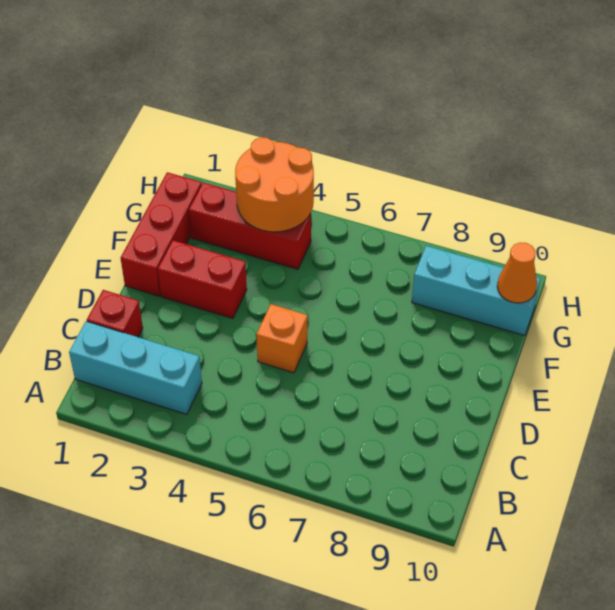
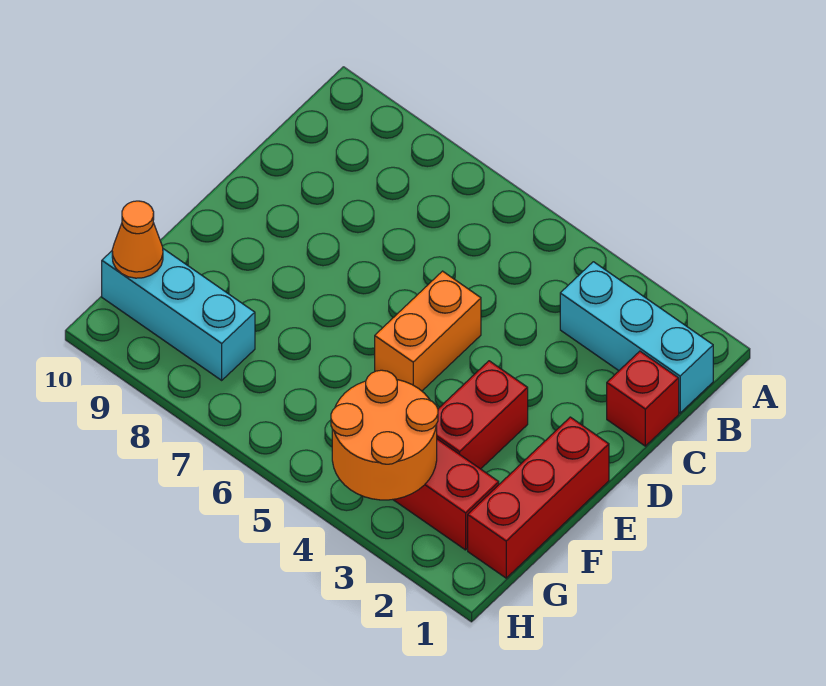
orange 1x1 brick [256,304,307,373] -> orange 1x2 brick [375,271,481,391]
red 1x2 brick [158,240,247,318] -> red 1x2 brick turned to [437,361,528,469]

